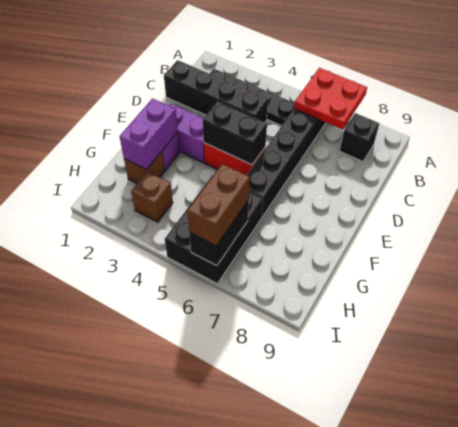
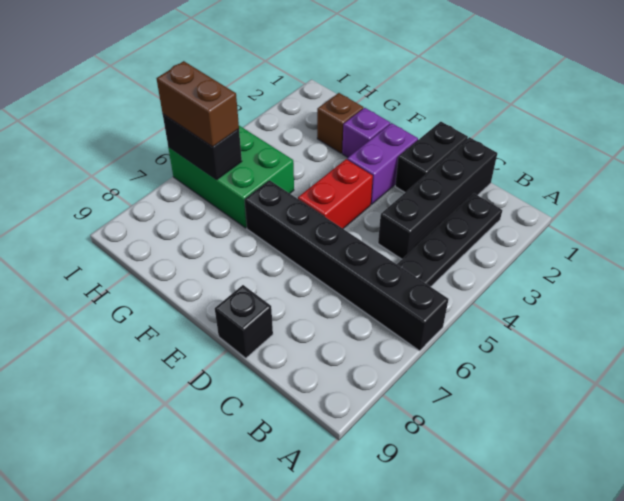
red 2x2 plate [294,68,367,130] -> none
black 1x1 brick [340,113,379,162] -> black 1x1 brick moved to [215,285,273,358]
black 1x2 brick [203,102,267,165] -> black 1x2 brick moved to [395,122,468,192]
purple 1x2 brick [120,99,178,169] -> none
black 2x3 brick [165,175,263,283] -> green 2x3 brick [168,126,294,228]
brown 1x1 brick [131,171,173,222] -> none

